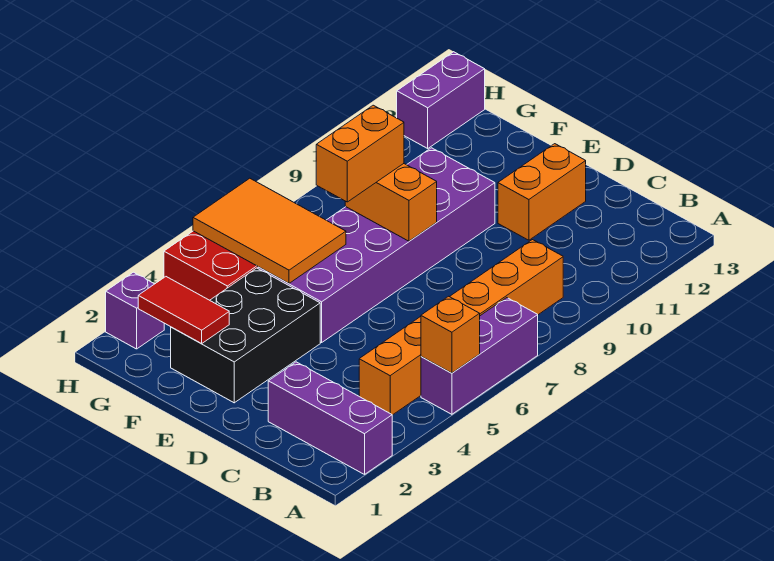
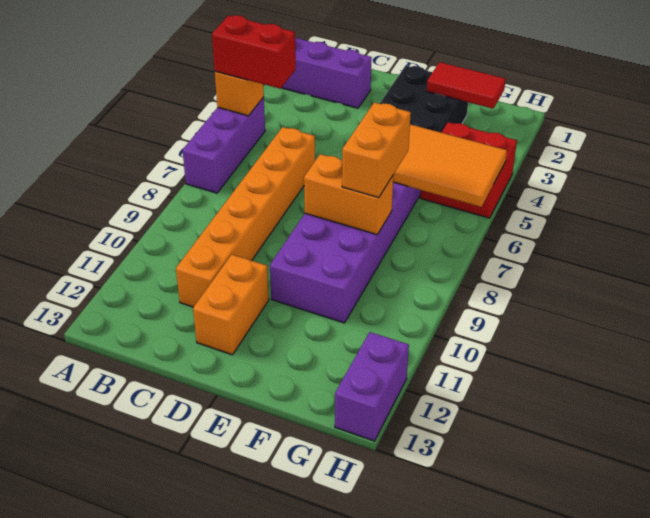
none -> red 1x2 brick [212,15,296,89]
orange 1x6 brick [359,240,563,415] -> orange 1x6 brick moved to [176,127,315,307]
purple 1x1 brick [106,272,164,349] -> none

